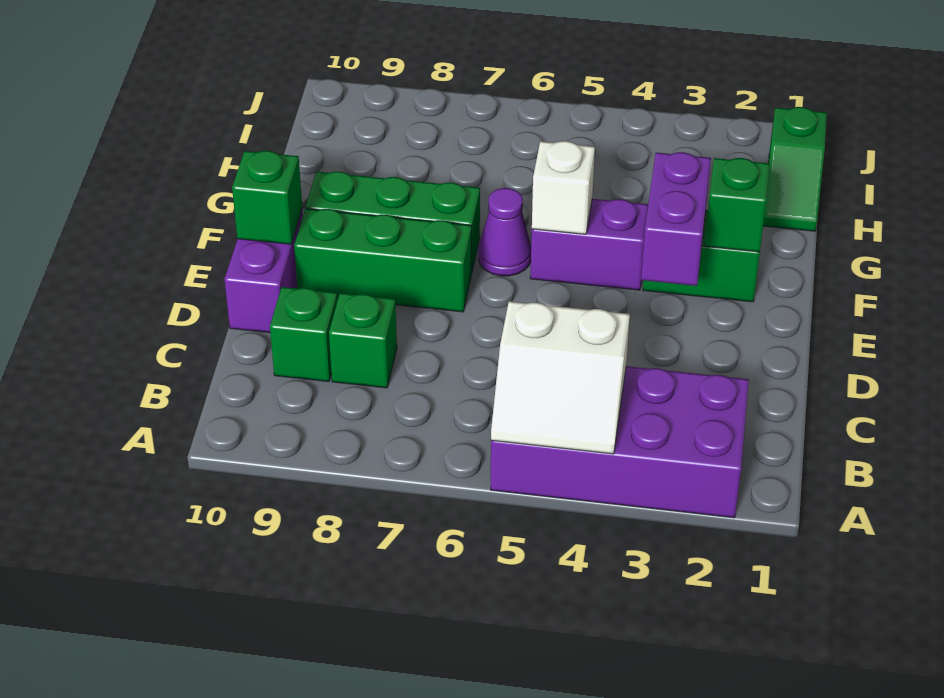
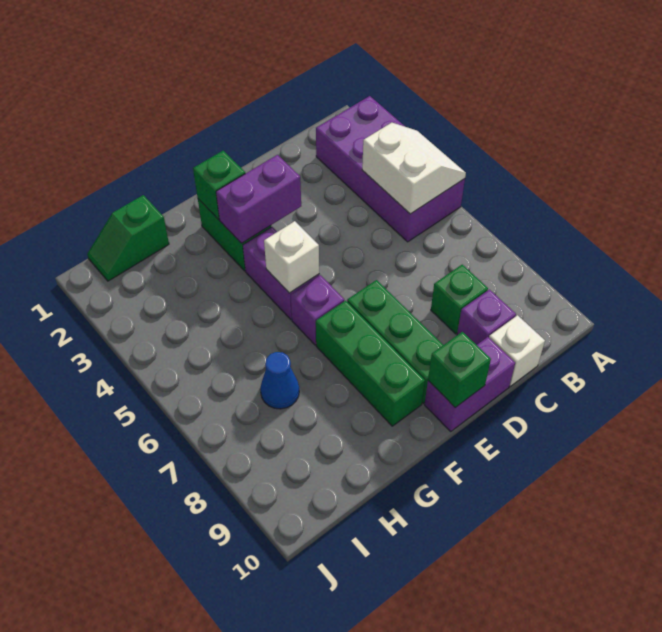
green 1x1 brick [270,287,337,382] -> purple 1x1 brick [457,290,516,345]
none -> white 1x1 brick [489,315,545,386]
purple 1x1 cone [479,188,531,276] -> purple 1x1 brick [291,275,344,345]
green 1x2 slope [763,107,827,231] -> green 1x2 slope turned to [87,195,169,281]
none -> blue 1x1 cone [260,352,299,409]

